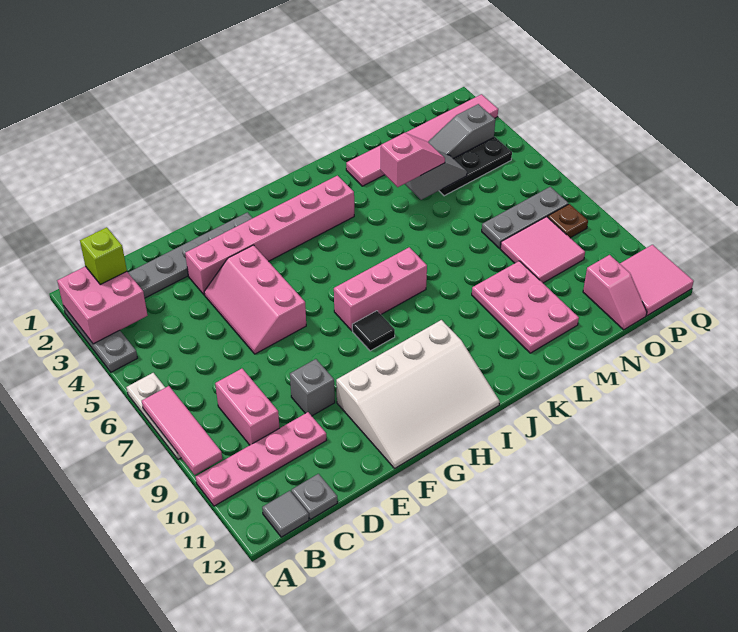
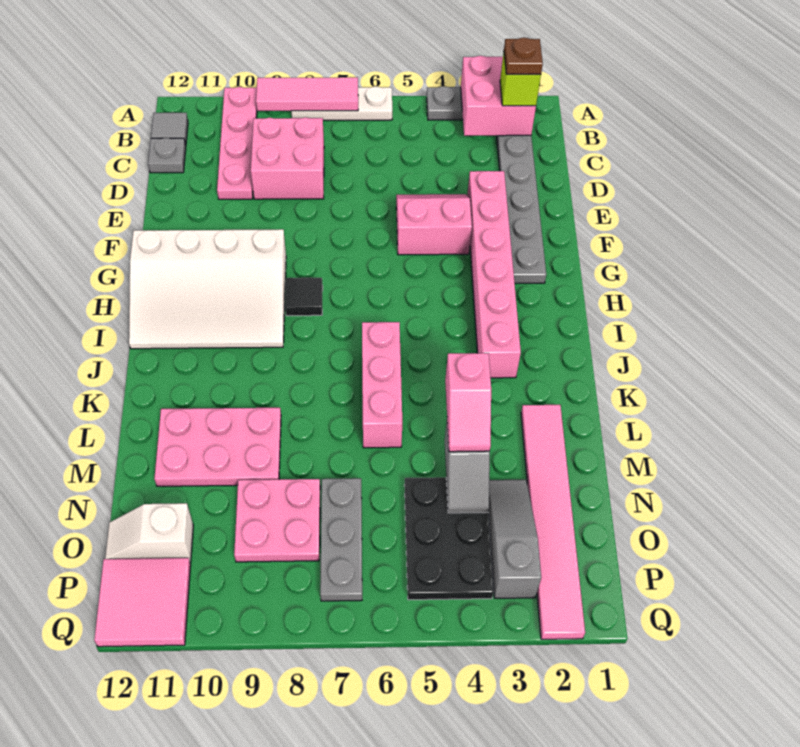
pink 1x2 brick [215,369,279,445] -> pink 2x2 brick [251,117,324,199]
pink 2x3 slope [204,245,306,354] -> pink 2x2 slope [396,194,472,255]
grey 1x1 brick [290,359,335,416] -> none
white 3x4 slope [336,320,500,468] -> white 3x4 slope turned to [129,229,286,349]
pink 1x3 brick [334,247,427,331] -> pink 1x3 brick moved to [362,322,402,448]
black 1x3 plate [439,137,512,196] -> black 2x3 plate [404,477,494,600]
pink 2x2 tile [500,217,585,283] -> pink 2x2 plate [234,479,320,562]
pink 1x2 slope [583,255,647,330] -> white 1x2 slope [105,503,193,562]
brown 1x1 plate [548,204,588,238] -> brown 1x1 plate moved to [504,38,543,74]

